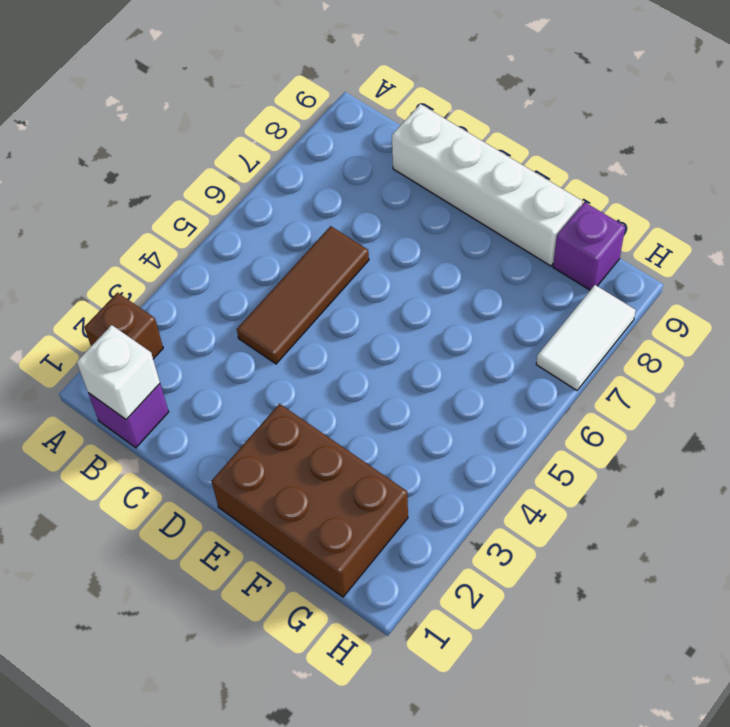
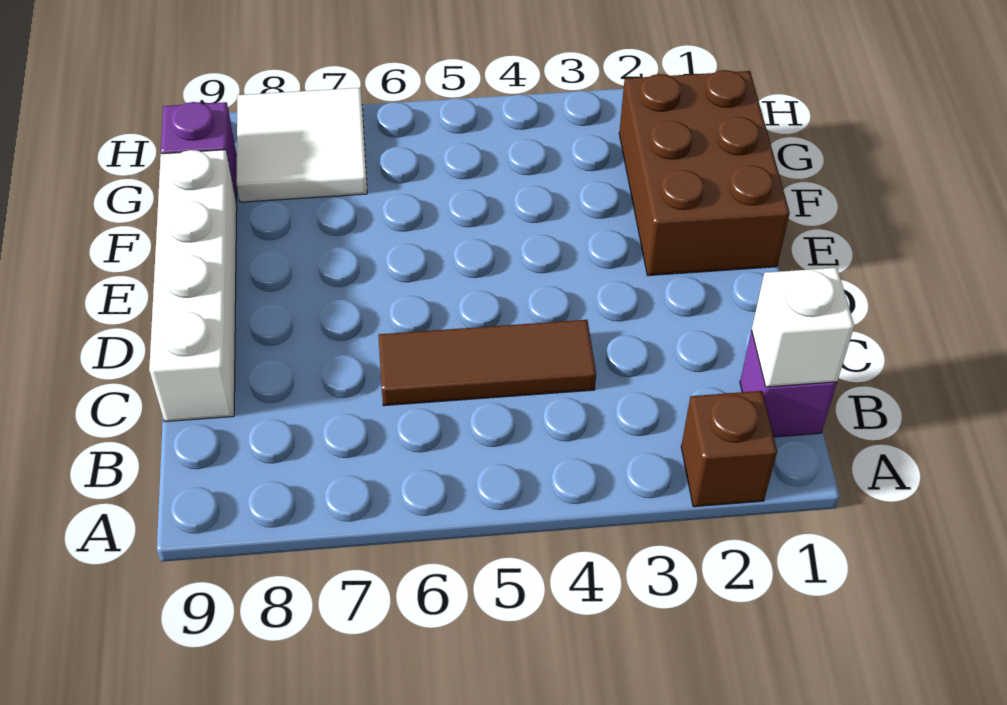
white 1x2 tile [536,285,636,390] -> white 2x2 tile [237,88,367,202]

